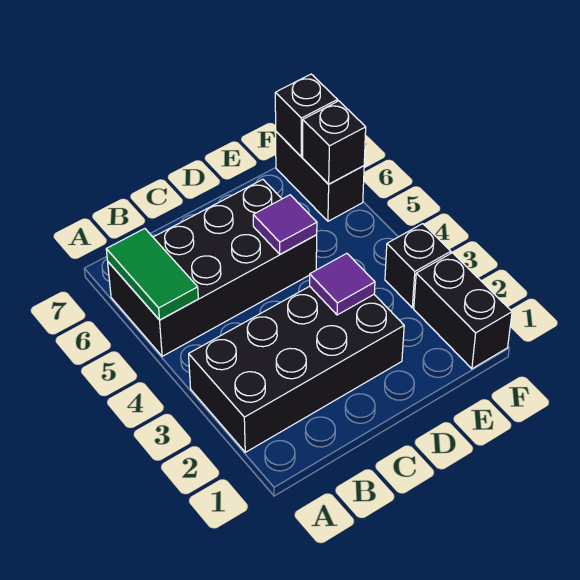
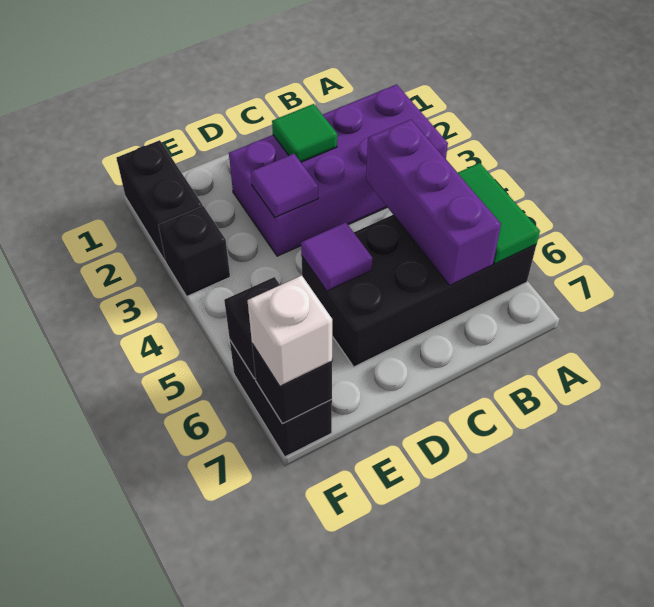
black 2x4 brick [189,286,404,452] -> purple 2x4 brick [229,85,448,256]
none -> purple 1x3 brick [366,120,501,285]
none -> green 1x1 tile [272,104,337,162]
none -> white 1x1 brick [248,276,332,386]

